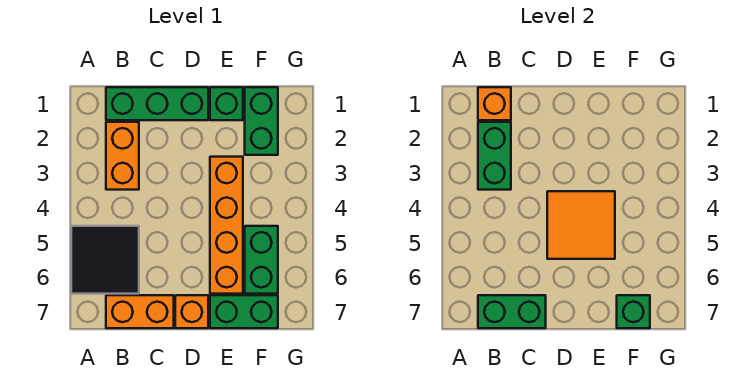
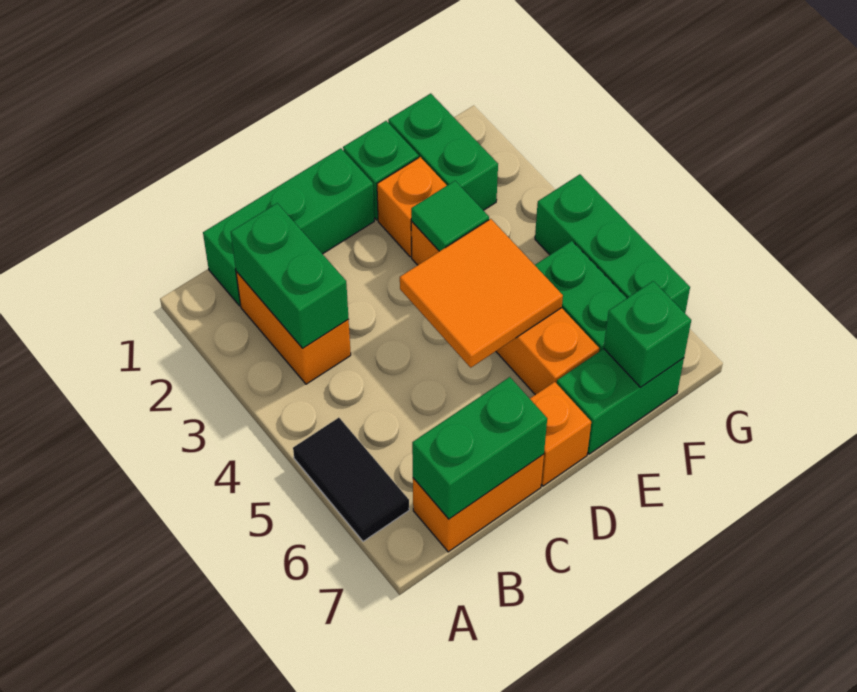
black 2x2 tile [71,226,139,294] -> black 1x2 tile [293,418,409,541]
orange 1x1 brick [478,87,511,120] -> orange 1x1 brick moved to [377,157,447,257]
none -> green 1x1 tile [411,181,489,251]
none -> green 1x3 brick [535,174,690,313]

